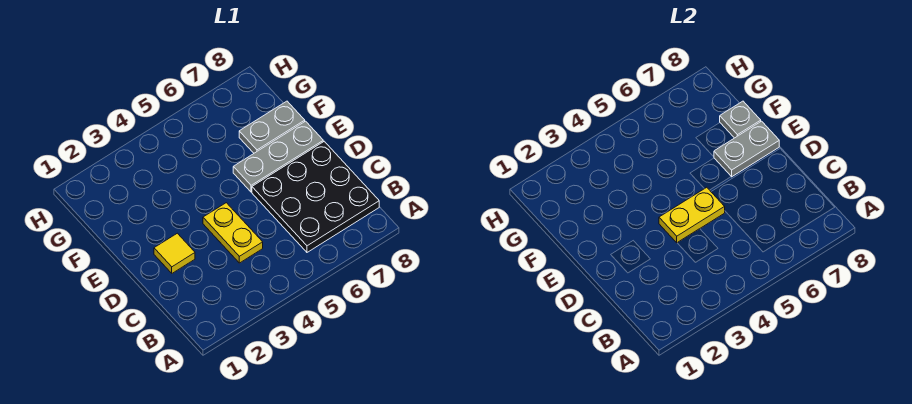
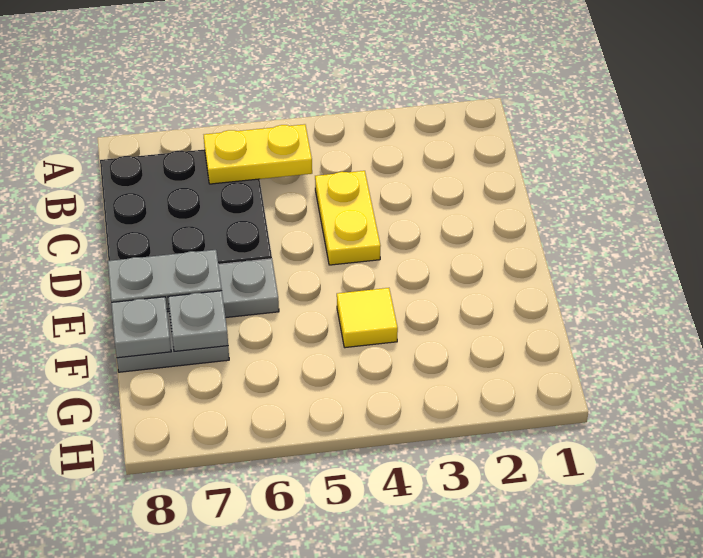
yellow 1x1 tile [154,233,195,273] -> yellow 1x1 tile moved to [337,288,398,348]
yellow 1x2 plate [659,187,725,243] -> yellow 1x2 plate moved to [204,124,312,184]
none -> grey 1x1 plate [168,291,228,351]

